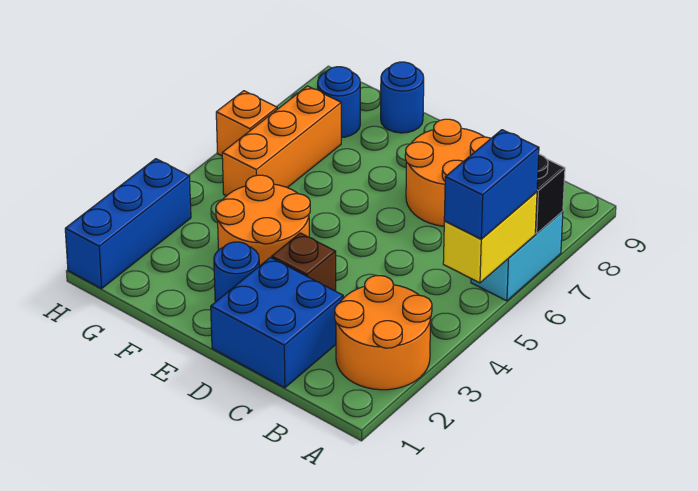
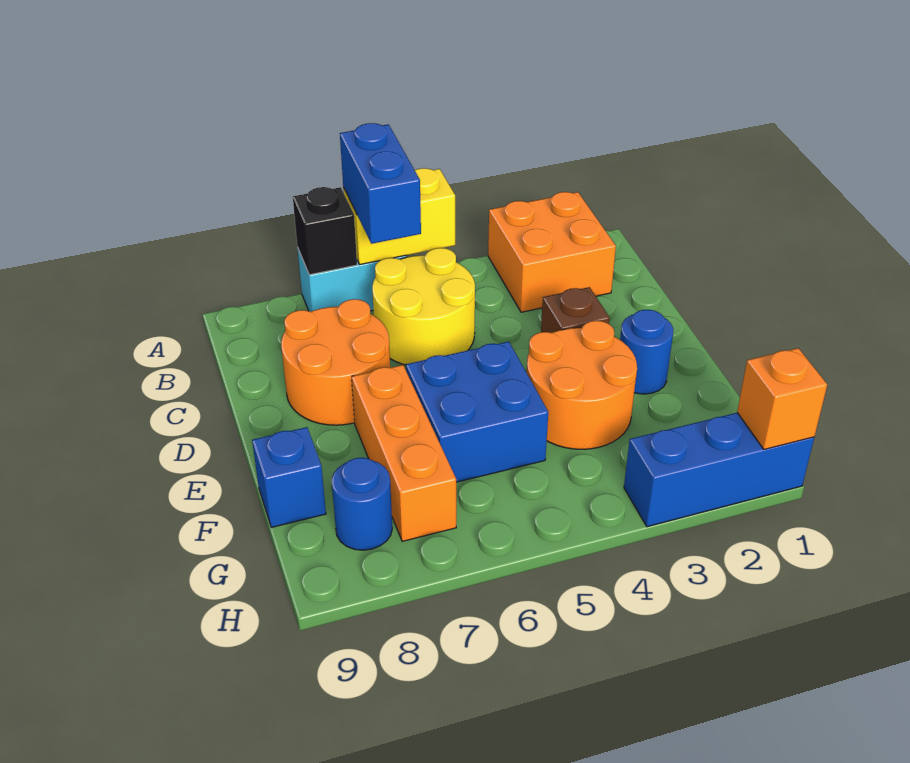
orange 2x2 round brick [335,276,432,390] -> orange 2x2 brick [488,192,616,312]
blue 1x2 brick [444,130,539,239] -> blue 1x2 brick turned to [340,123,421,244]
none -> yellow 2x2 round brick [372,248,475,365]
blue 2x2 brick [211,257,343,388] -> blue 2x2 brick moved to [406,342,548,482]
blue 1x1 round brick [381,62,424,133] -> blue 1x1 brick [252,427,326,527]
orange 1x3 brick [222,86,341,196] -> orange 1x3 brick turned to [352,365,456,541]
orange 1x1 brick [216,91,277,156] -> orange 1x1 brick moved to [737,348,827,449]

